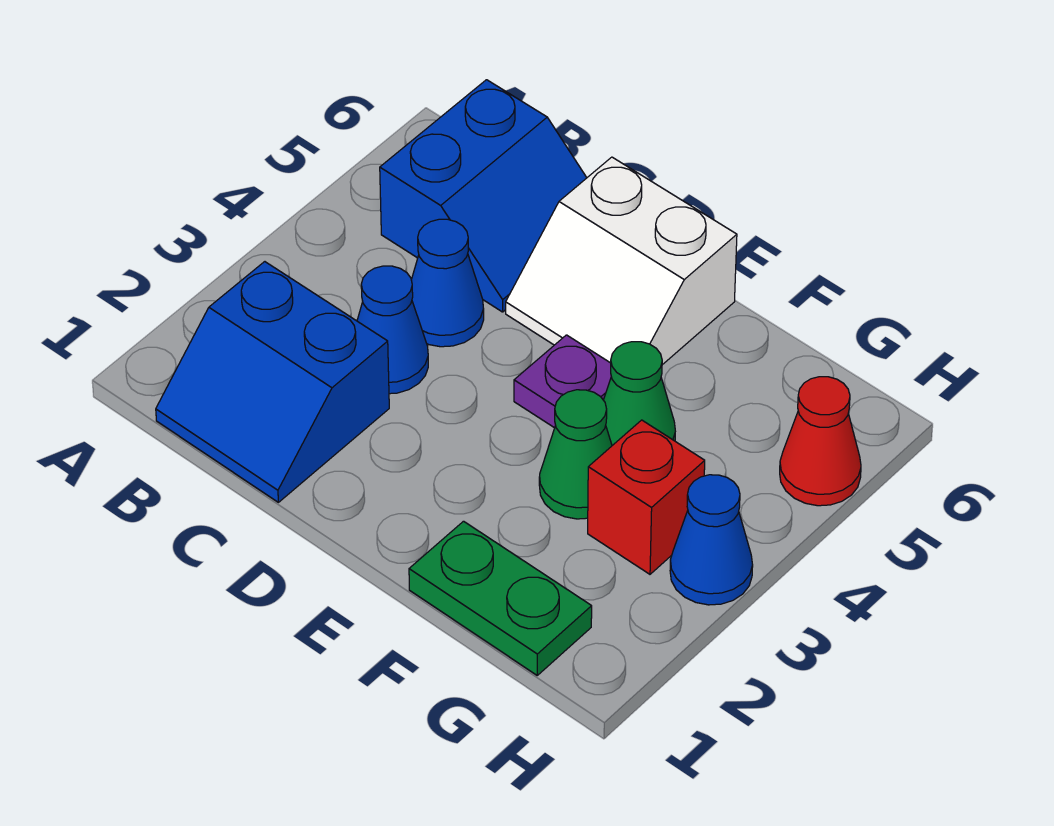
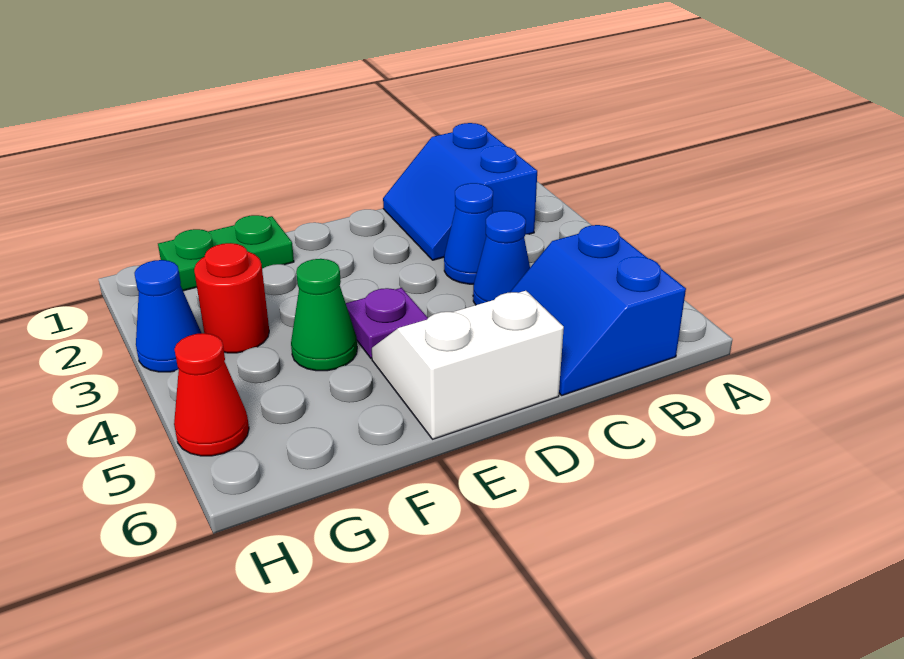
blue 2x2 slope [156,262,389,502] -> blue 2x2 slope turned to [383,123,537,260]
green 1x1 cone [539,390,612,519] -> none
red 1x1 brick [588,420,705,574] -> red 1x1 round brick [194,243,269,353]

